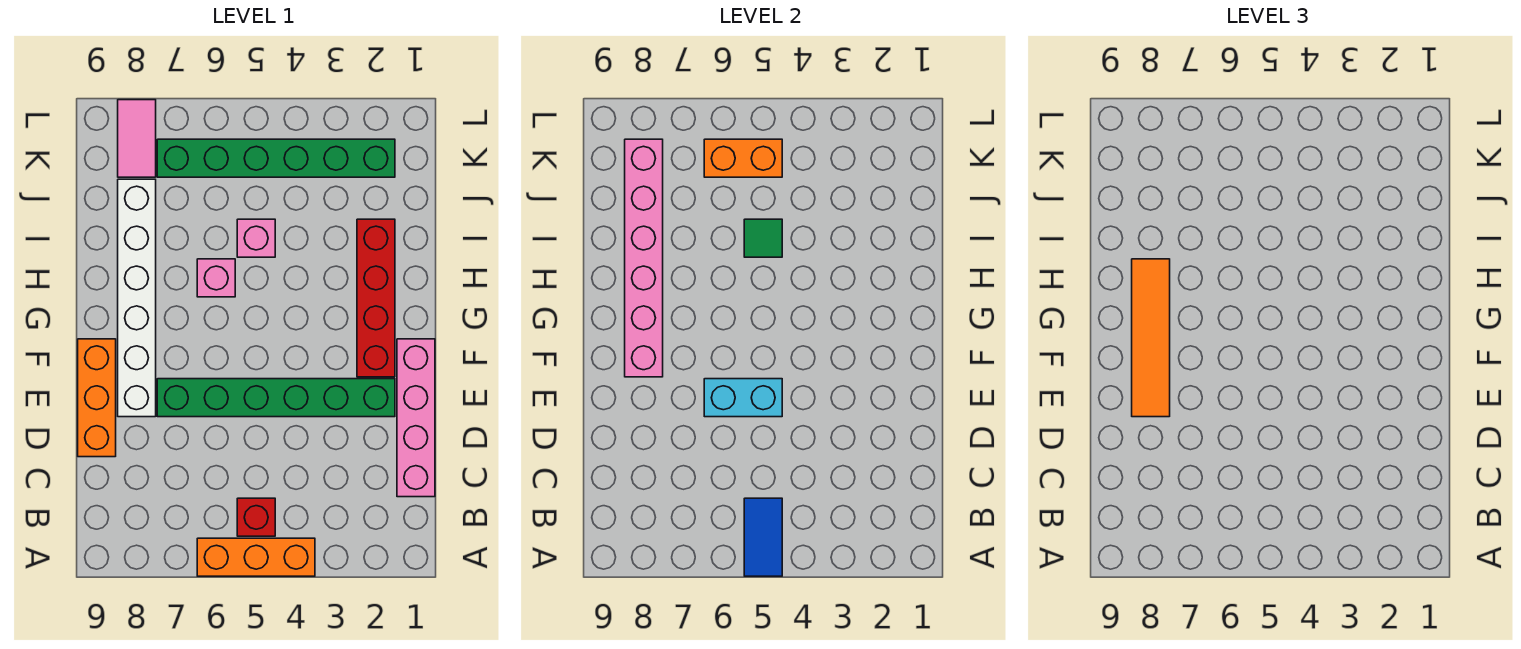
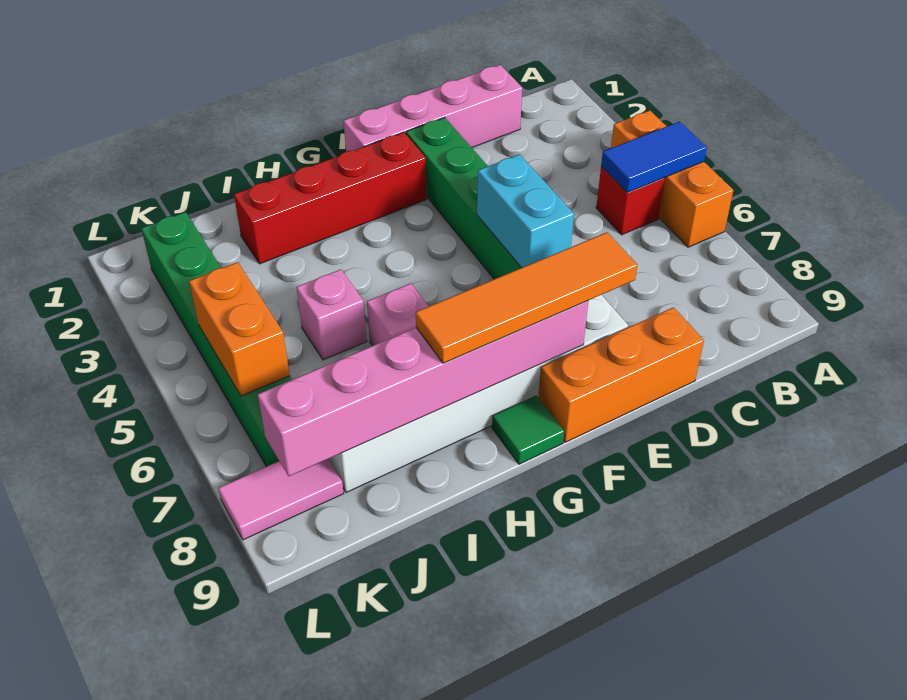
green 1x1 tile [744,219,782,257] -> green 1x1 tile moved to [492,395,564,464]

